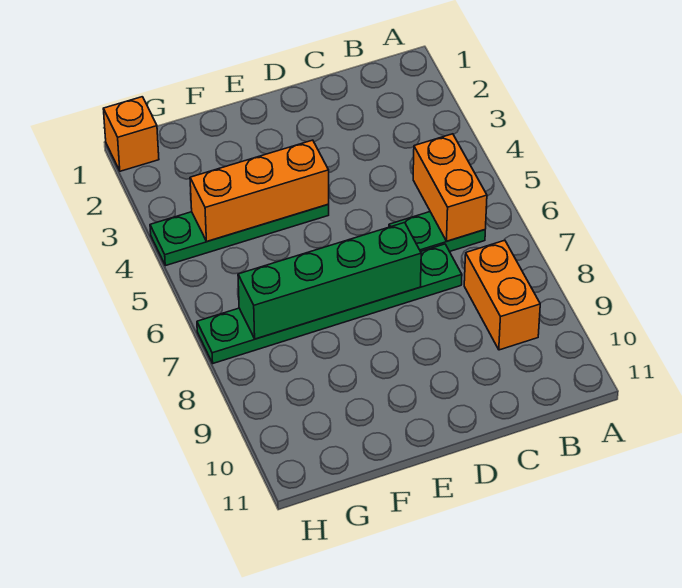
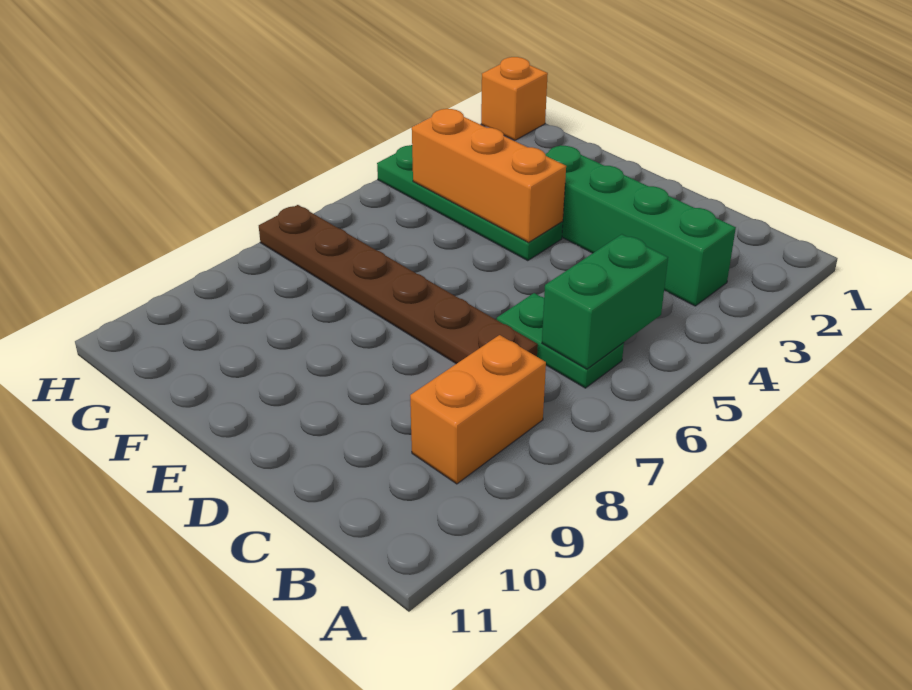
orange 1x2 brick [413,134,487,241] -> green 1x2 brick [542,234,668,369]
green 1x6 plate [197,244,462,363] -> brown 1x6 plate [259,205,538,364]
green 1x4 brick [238,222,421,339] -> green 1x4 brick moved to [545,145,736,306]

